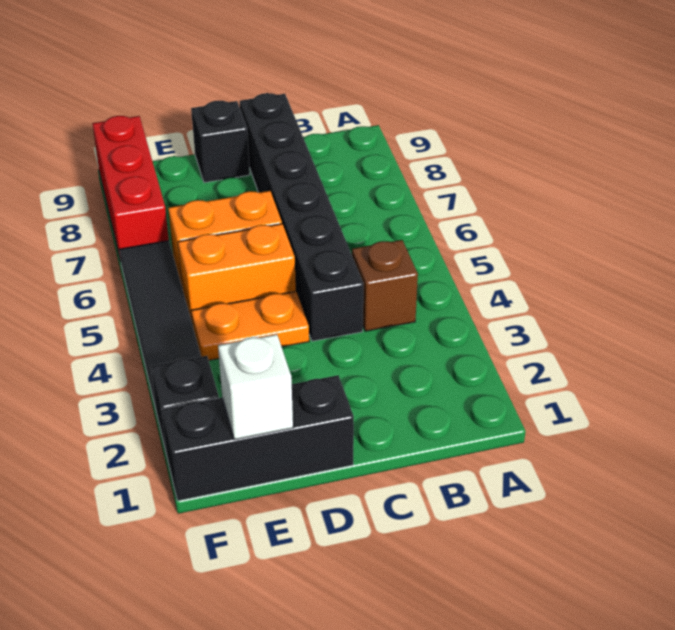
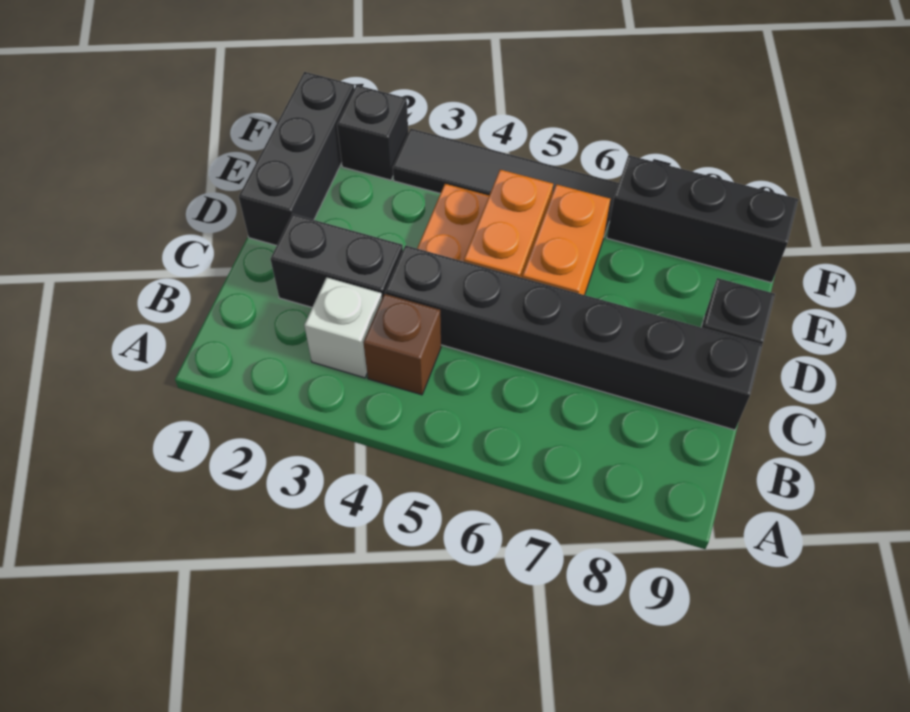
none -> black 1x2 brick [270,214,403,307]
white 1x1 brick [218,334,293,440] -> white 1x1 brick moved to [304,277,382,378]
red 1x3 brick [92,116,169,260] -> black 1x3 brick [607,155,798,283]

